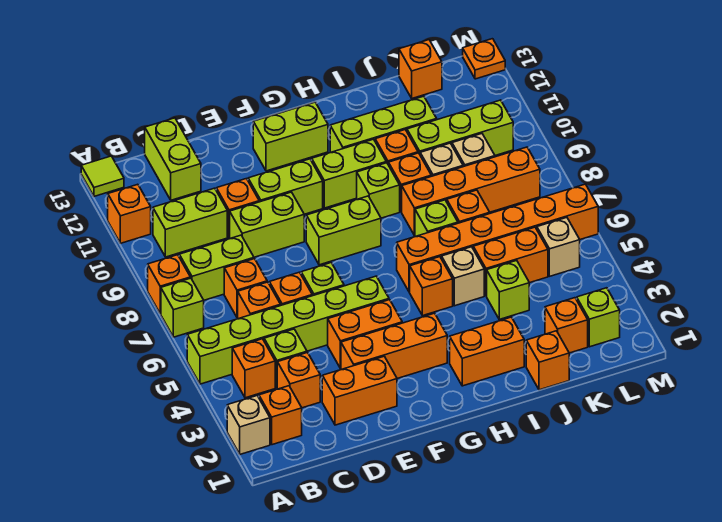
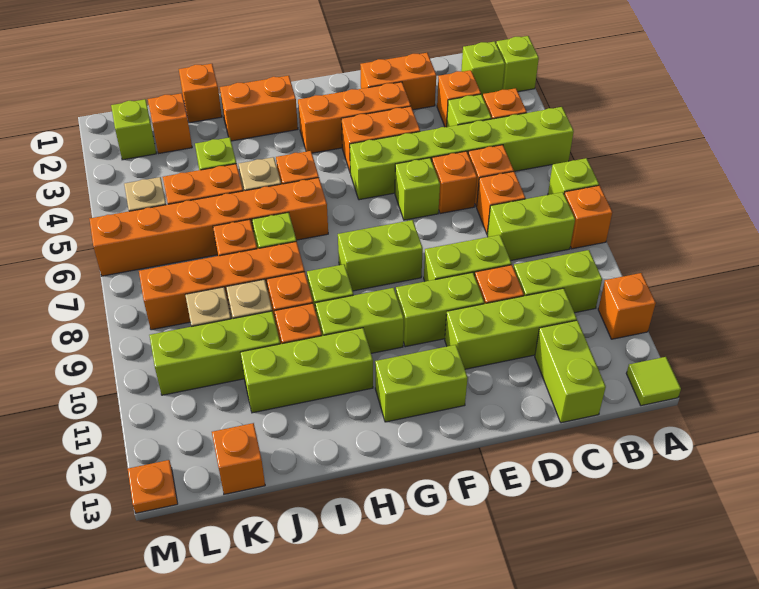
tan 1x1 brick [227,396,270,454] -> lime 1x1 brick [496,36,539,92]
orange 1x1 brick [259,386,302,445] -> lime 1x1 brick [461,41,505,97]
none -> lime 1x3 brick [445,288,577,369]

